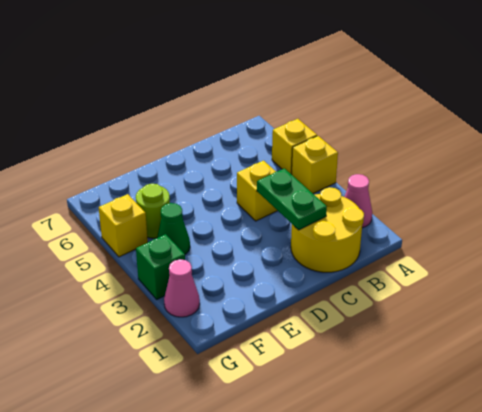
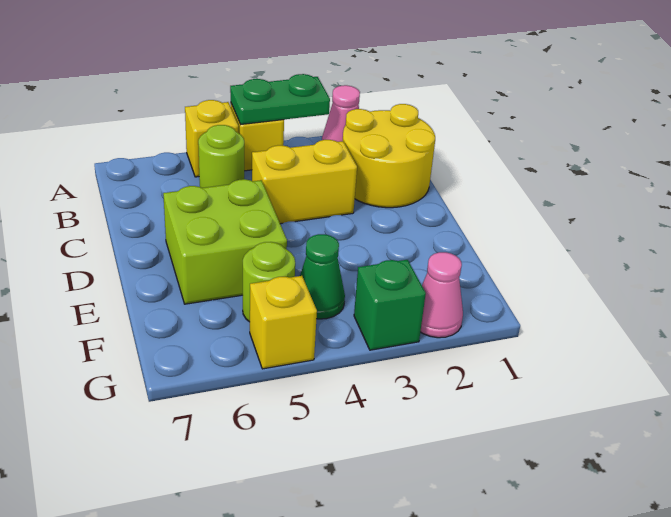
none -> lime 1x1 round brick [198,125,244,188]
green 1x2 plate [257,168,327,230] -> green 1x2 plate moved to [230,74,330,124]
yellow 1x1 brick [237,161,278,221] -> yellow 1x2 brick [252,140,357,224]
none -> lime 2x2 brick [163,179,287,304]

